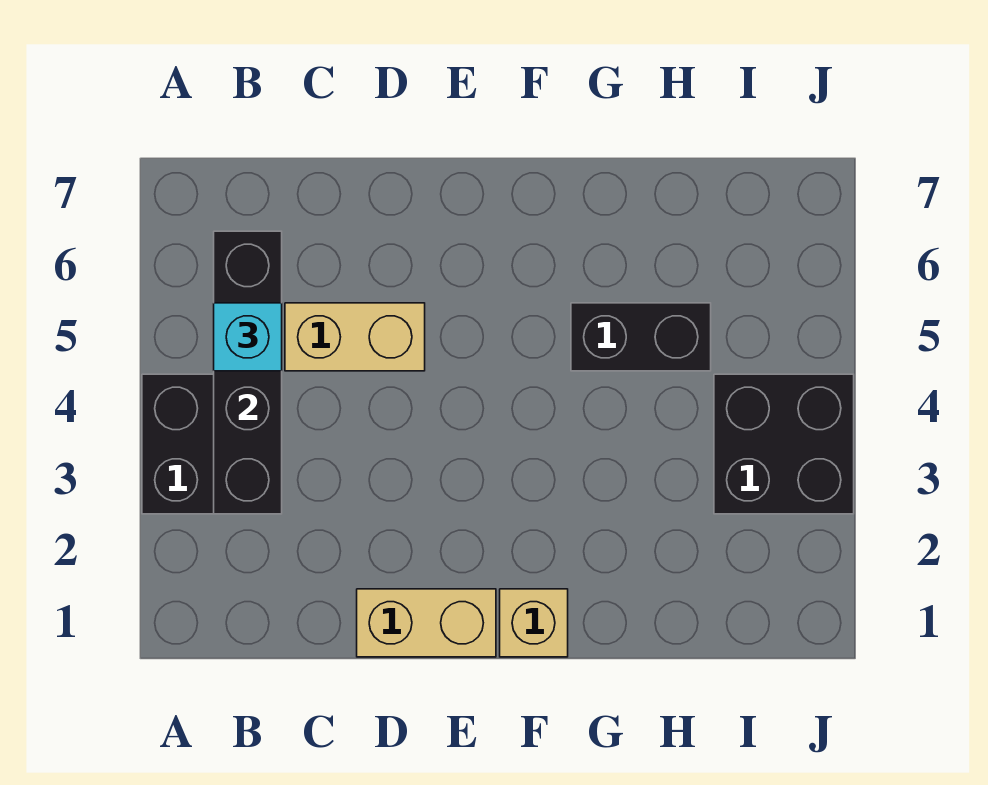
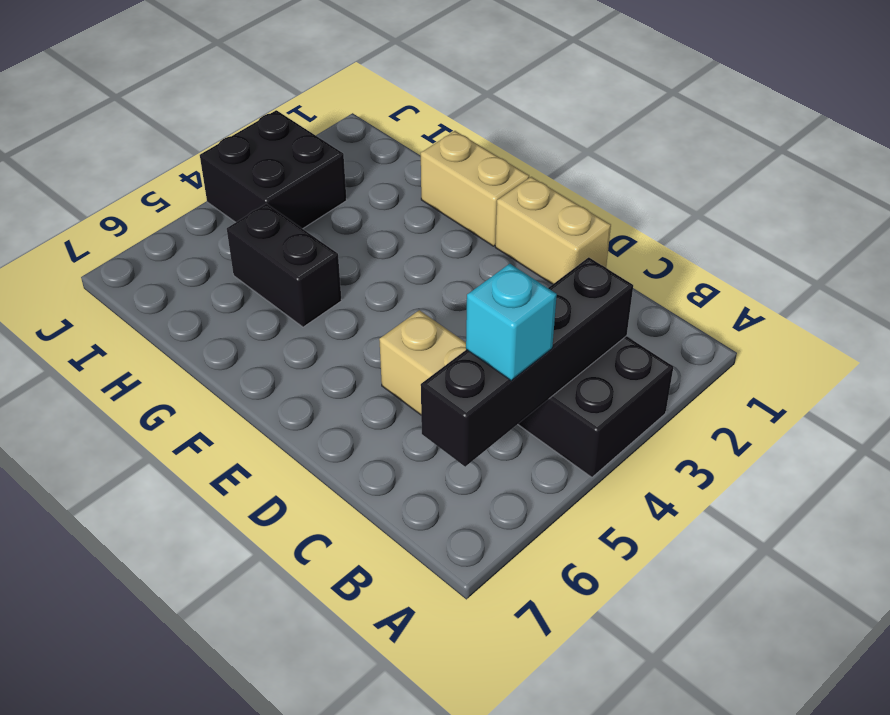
tan 1x1 brick [500,589,568,657] -> tan 1x2 brick [421,131,529,246]

